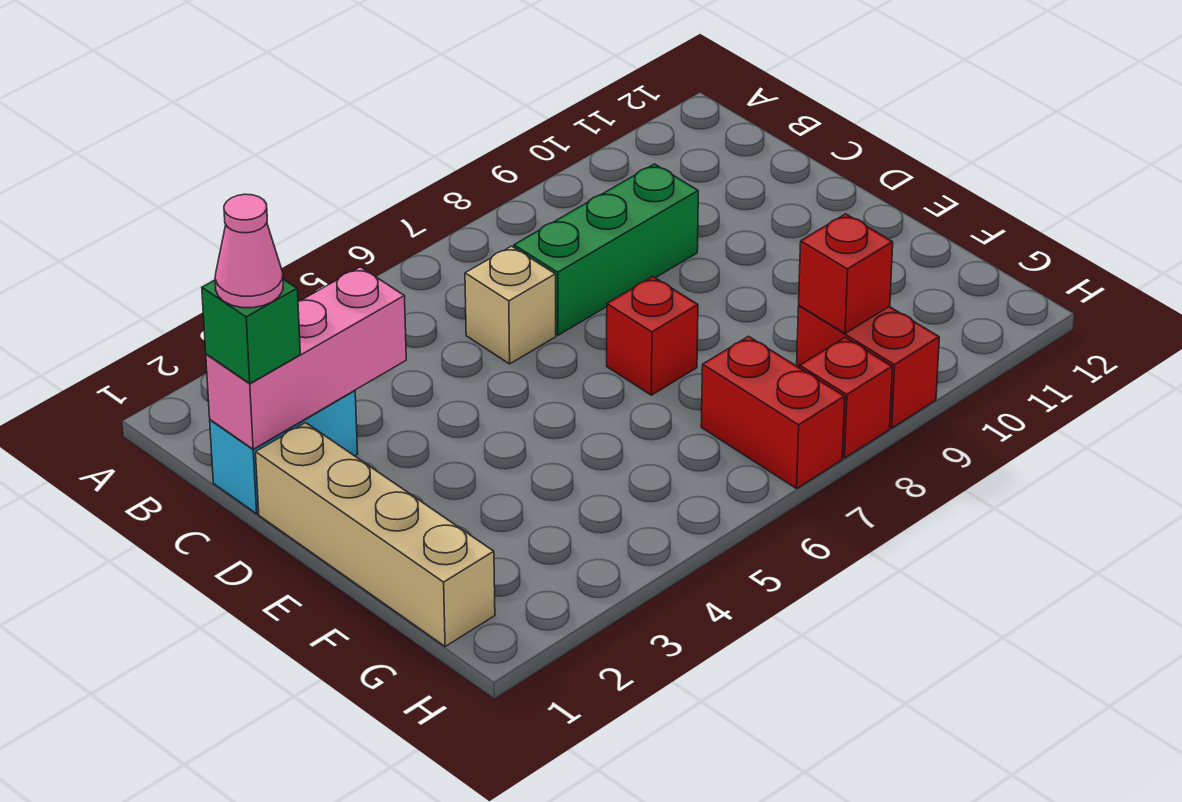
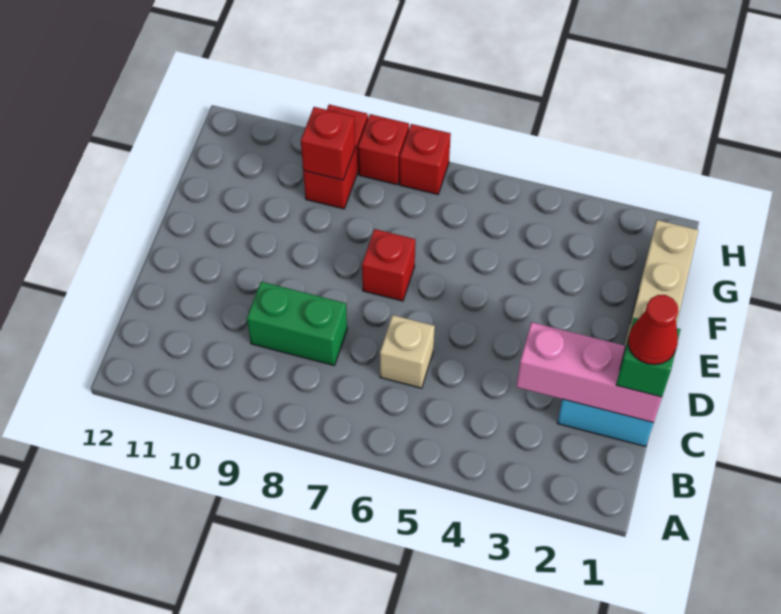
pink 1x1 cone [215,194,283,308] -> red 1x1 cone [628,295,678,365]
green 1x3 brick [514,164,698,335] -> green 1x2 brick [247,282,347,365]
red 1x2 brick [701,336,845,489] -> red 1x1 brick [399,124,451,195]

